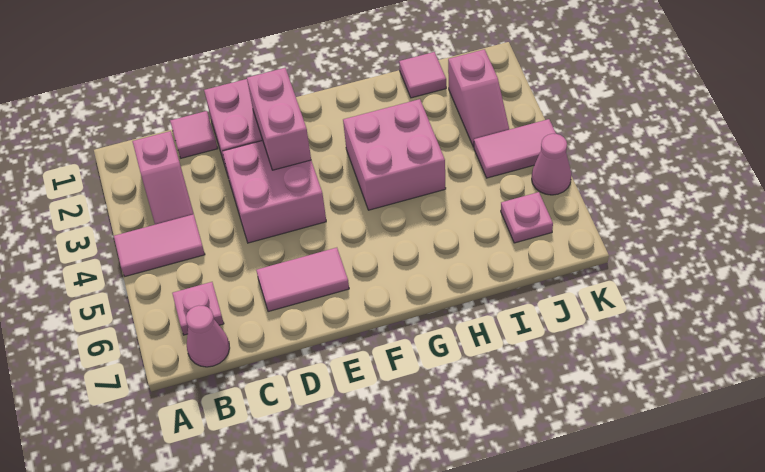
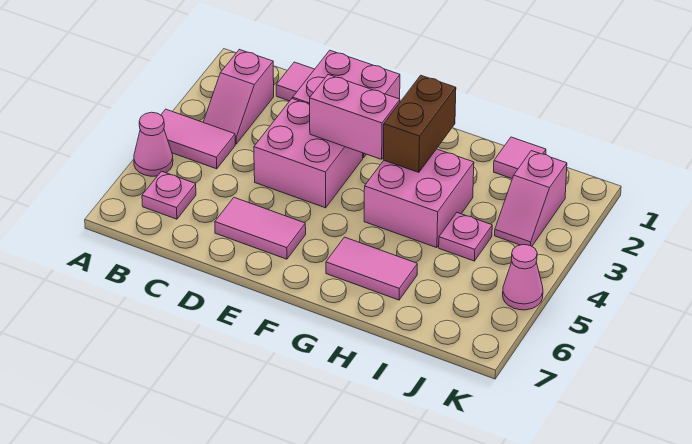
pink 1x1 cone [186,306,230,367] -> pink 1x1 cone moved to [134,112,173,176]
pink 1x2 brick [247,68,311,170] -> pink 1x2 brick turned to [310,75,400,159]
none -> brown 1x2 brick [384,75,456,172]
pink 1x2 tile [474,119,556,178] -> pink 1x2 tile moved to [326,237,417,300]
pink 1x1 plate [501,192,553,243] -> pink 1x1 plate moved to [439,213,492,261]

